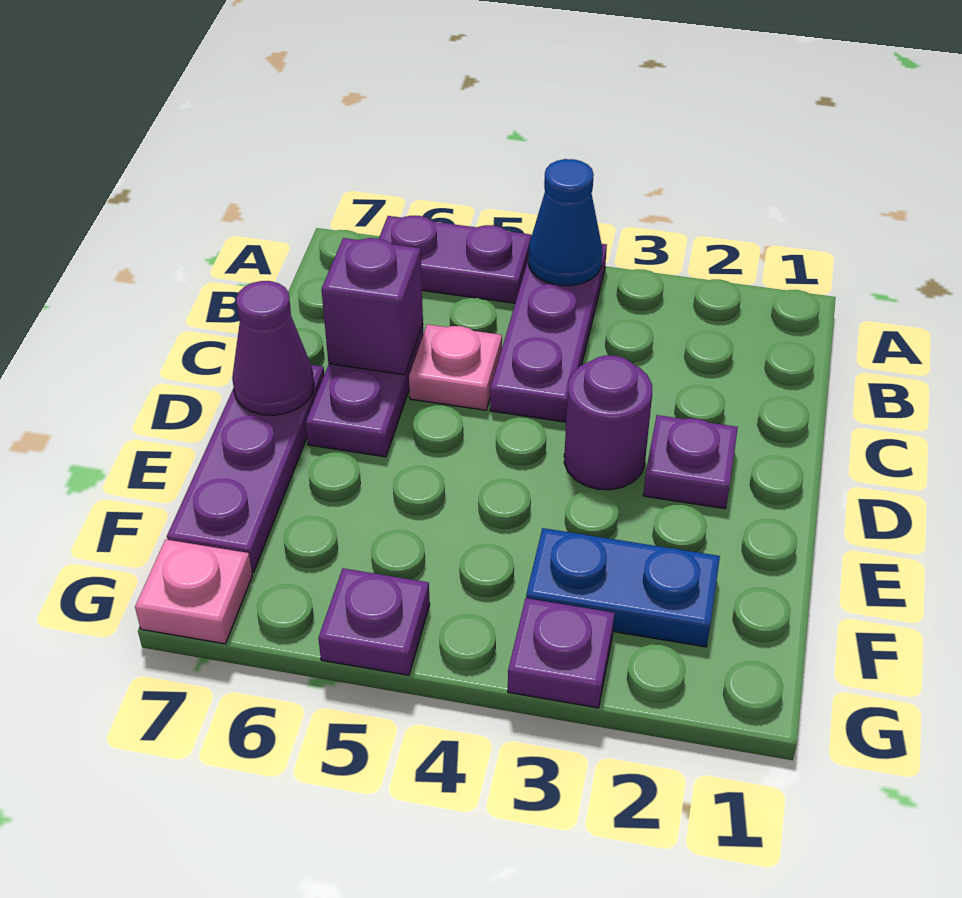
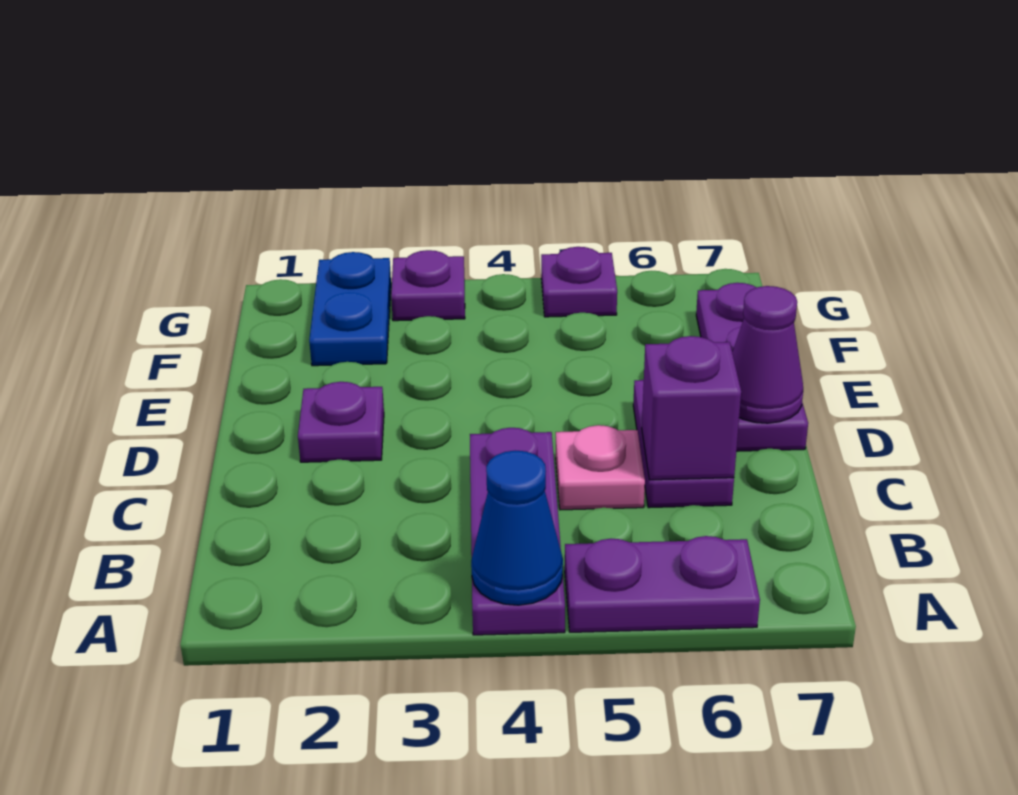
purple 1x1 round brick [564,355,652,490] -> none
blue 1x2 plate [526,528,720,647] -> blue 1x2 plate turned to [309,252,391,366]
pink 1x1 plate [135,539,252,644] -> none

